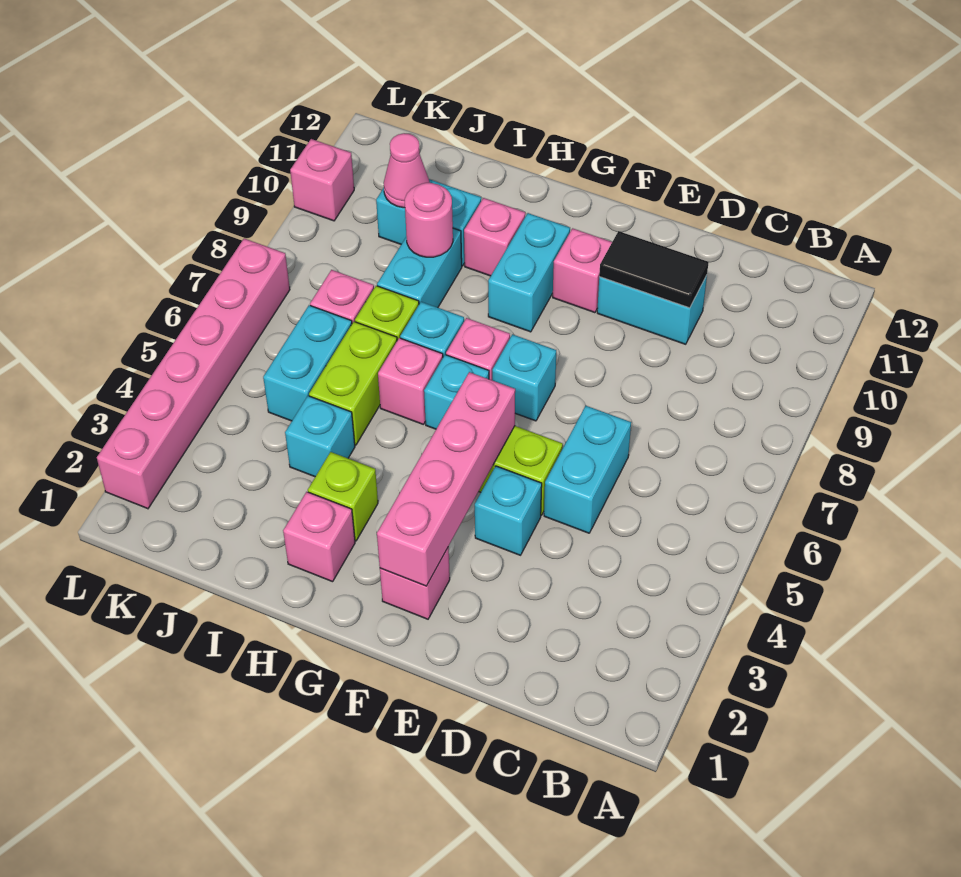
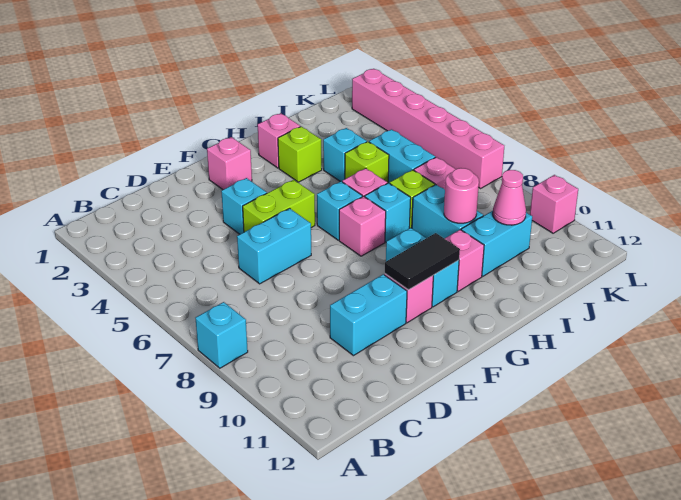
cyan 1x2 brick [544,406,631,533] -> cyan 1x2 brick turned to [237,208,311,284]
black 1x2 tile [599,231,709,308] -> black 1x2 tile moved to [385,233,460,290]
pink 1x4 brick [377,372,515,586] -> none
cyan 1x1 brick [492,334,556,421] -> cyan 1x1 brick moved to [196,302,248,368]
lime 1x2 brick [309,322,397,445] -> lime 1x1 brick [345,142,389,183]

